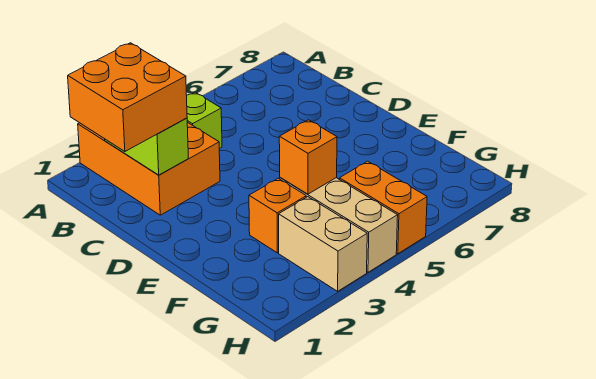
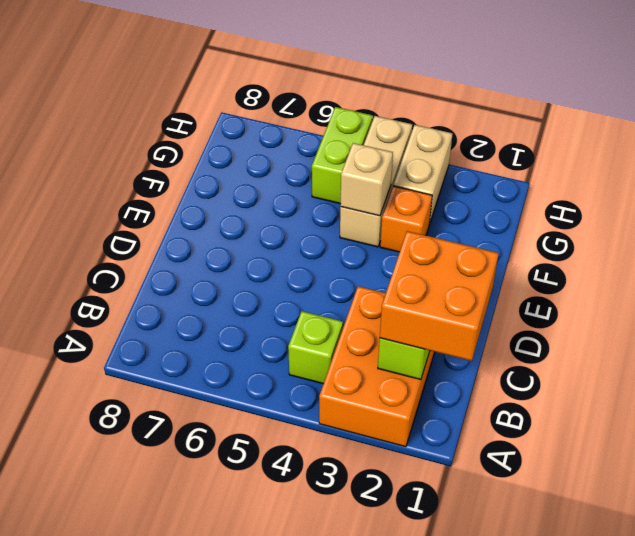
orange 1x1 brick [279,120,337,194] -> tan 1x1 brick [341,143,393,216]
orange 1x2 brick [339,161,427,254] -> lime 1x2 brick [312,107,373,204]

